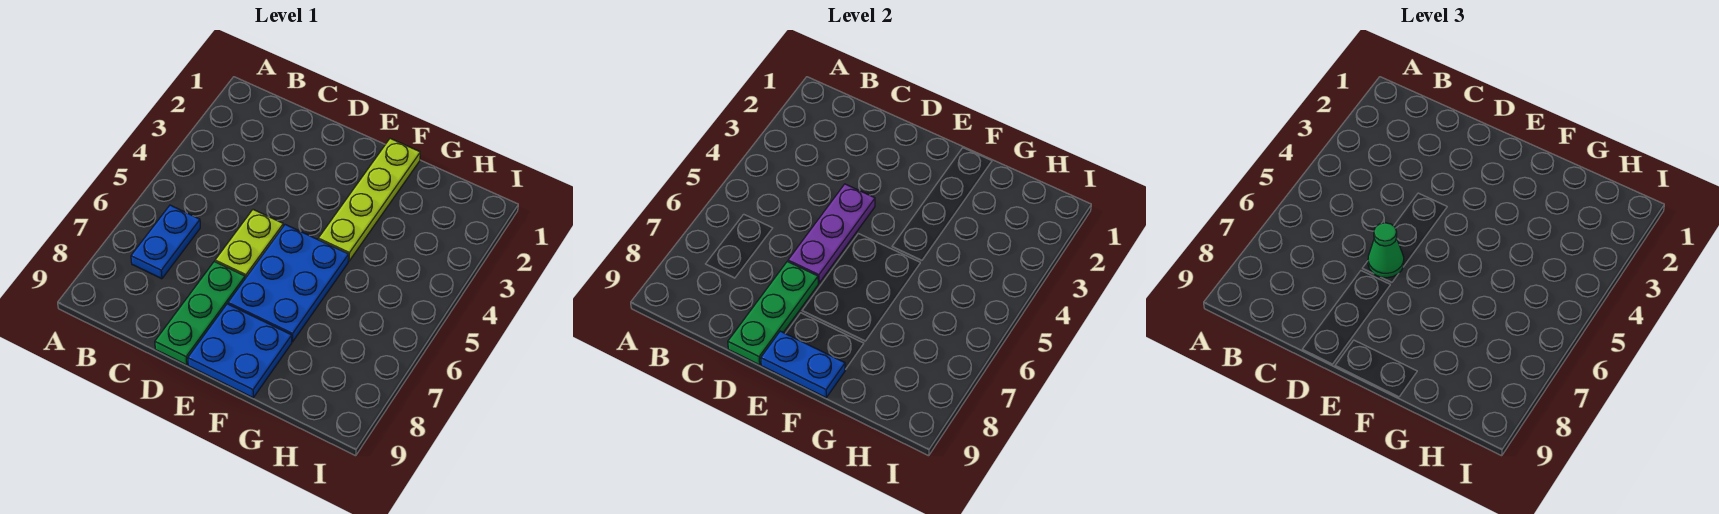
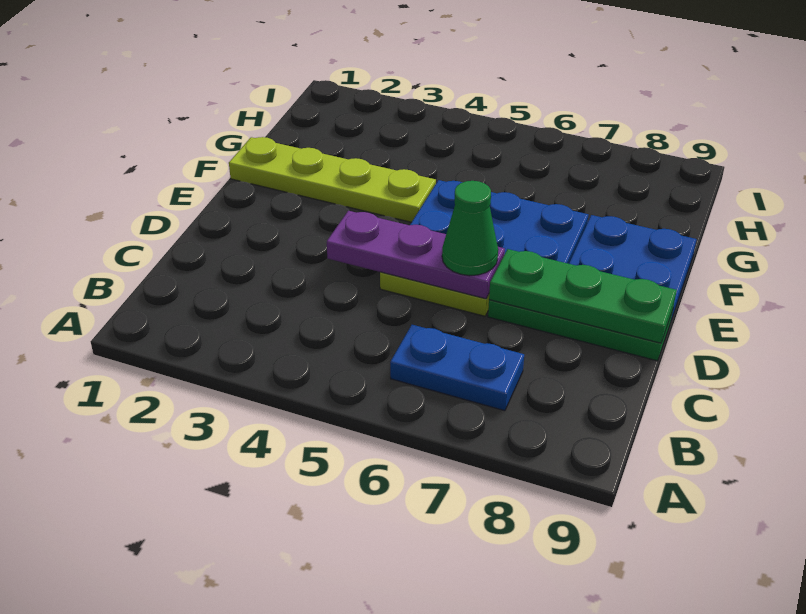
blue 1x2 plate [761,331,845,398] -> none

